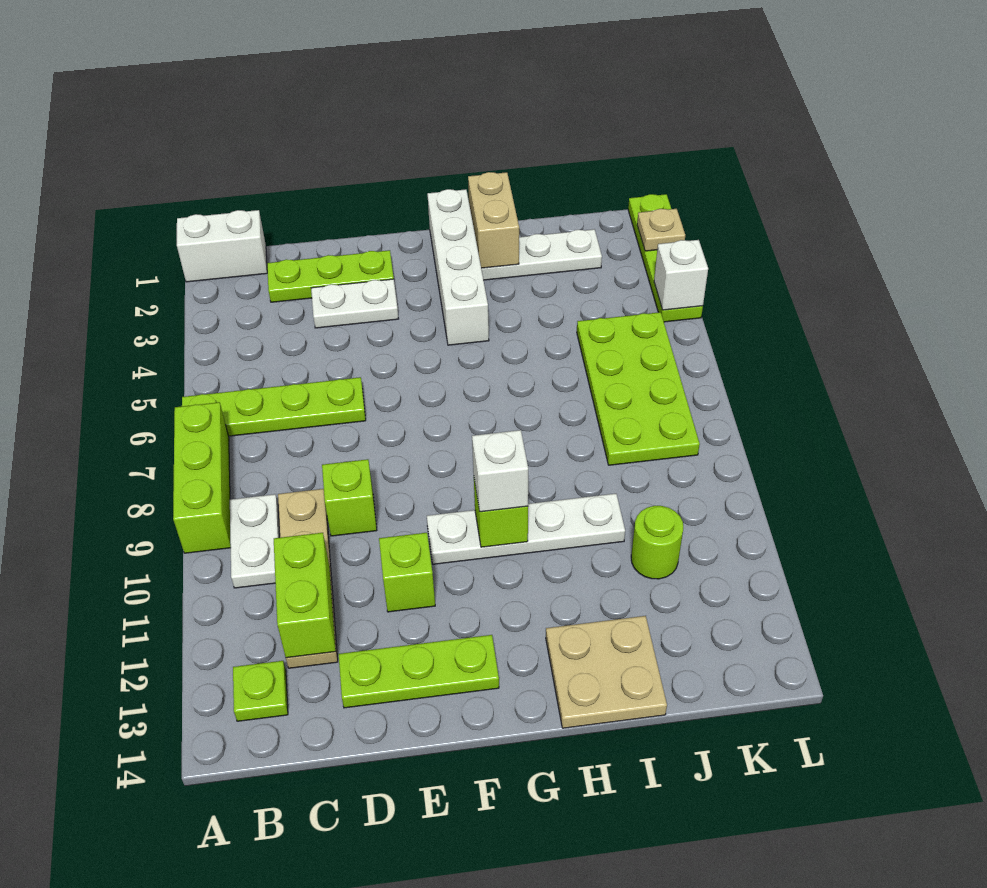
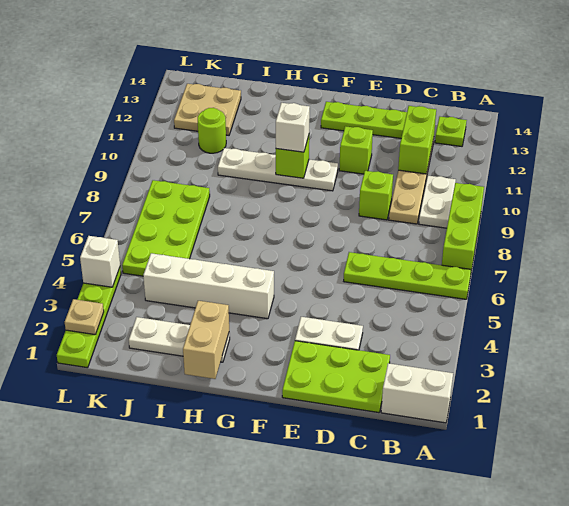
lime 1x3 plate [267,250,394,302] -> lime 2x3 plate [282,341,390,413]
white 1x4 brick [427,189,489,345] -> white 1x4 brick turned to [143,253,274,319]
tan 2x2 plate [546,616,667,728] -> tan 2x2 plate moved to [174,84,241,135]

